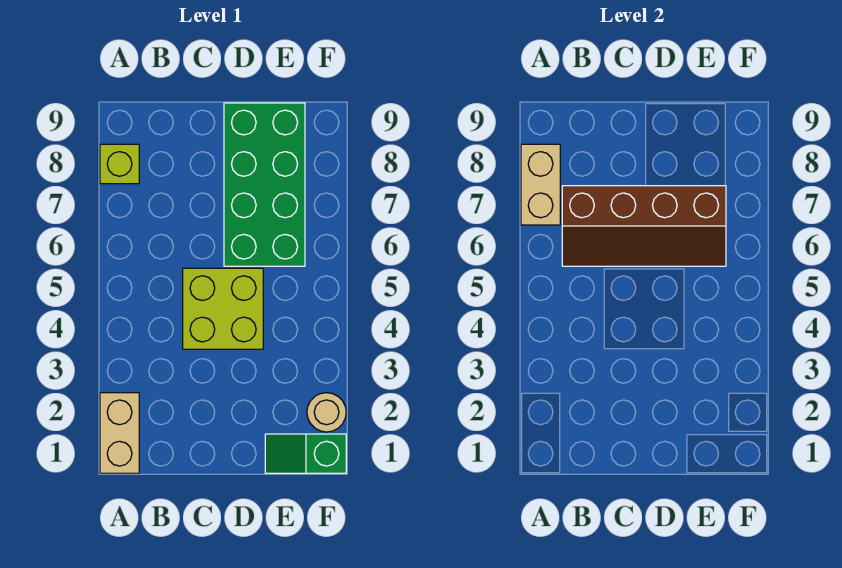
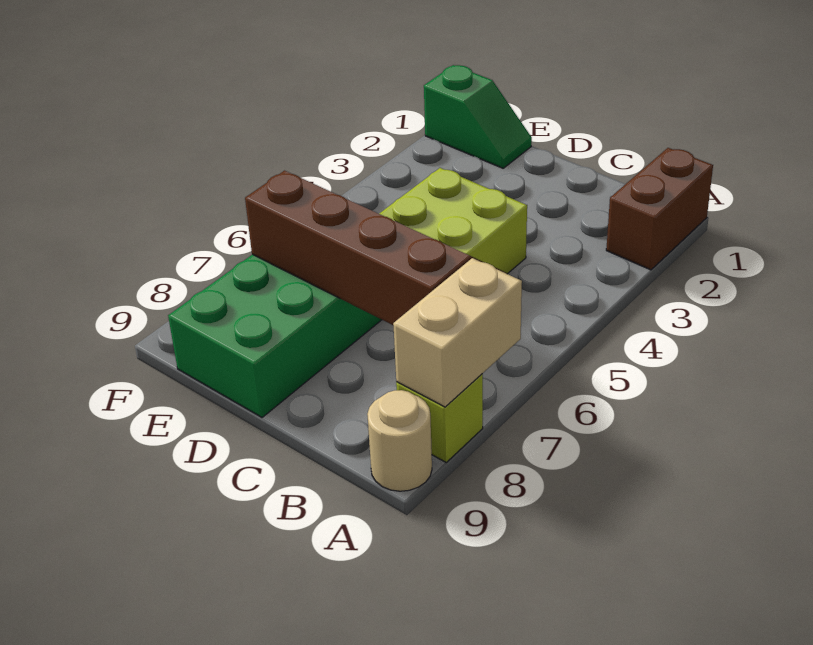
tan 1x2 brick [100,393,139,473] -> brown 1x2 brick [606,148,713,270]
tan 1x1 round brick [307,393,346,432] -> tan 1x1 round brick moved to [367,390,432,491]

